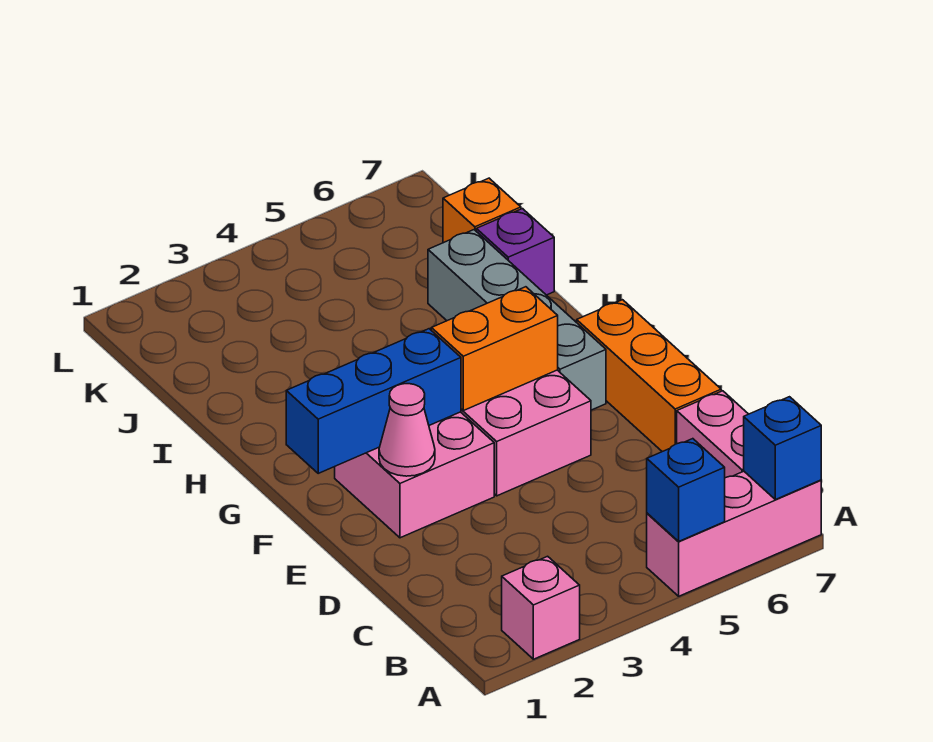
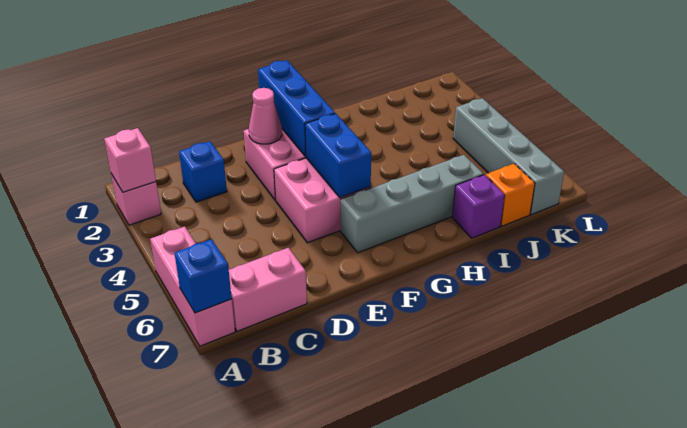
none -> pink 1x1 brick [104,128,156,192]
blue 1x1 brick [647,439,725,542] -> blue 1x1 brick moved to [179,141,227,202]
orange 1x3 brick [577,300,721,452] -> none
orange 1x2 brick [431,287,558,411] -> blue 1x2 brick [305,114,371,198]
none -> grey 1x4 brick [453,98,564,215]

